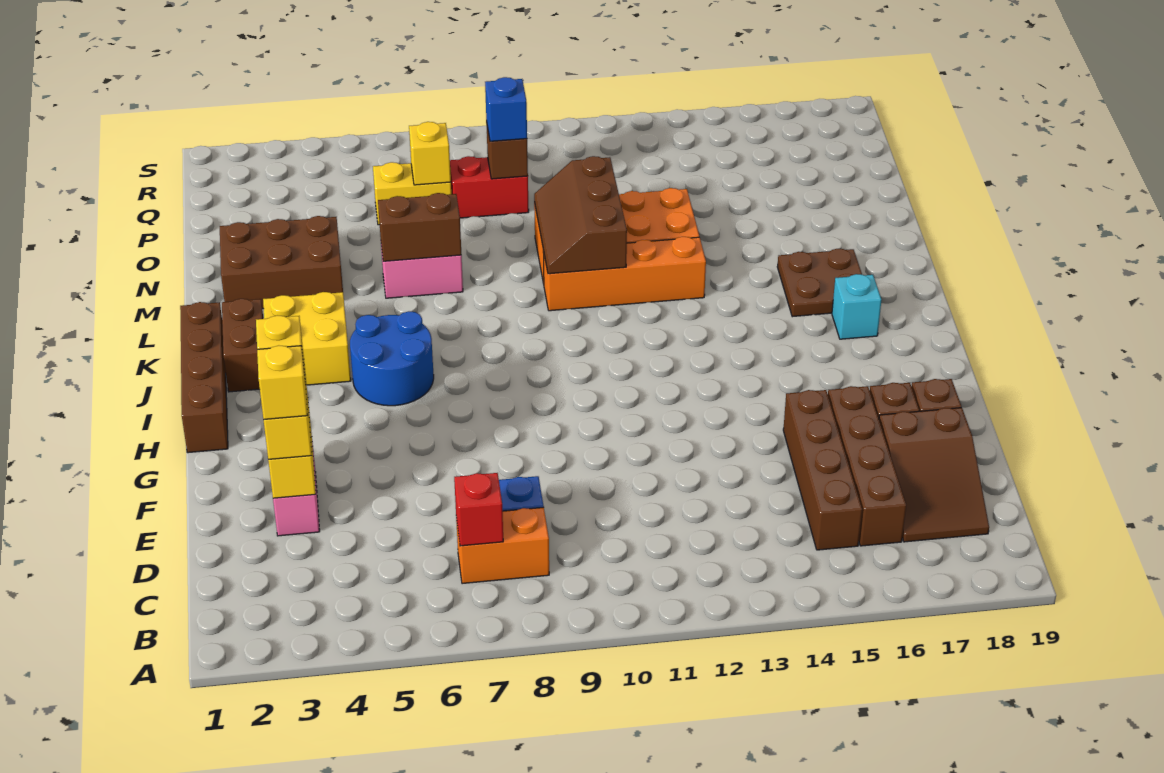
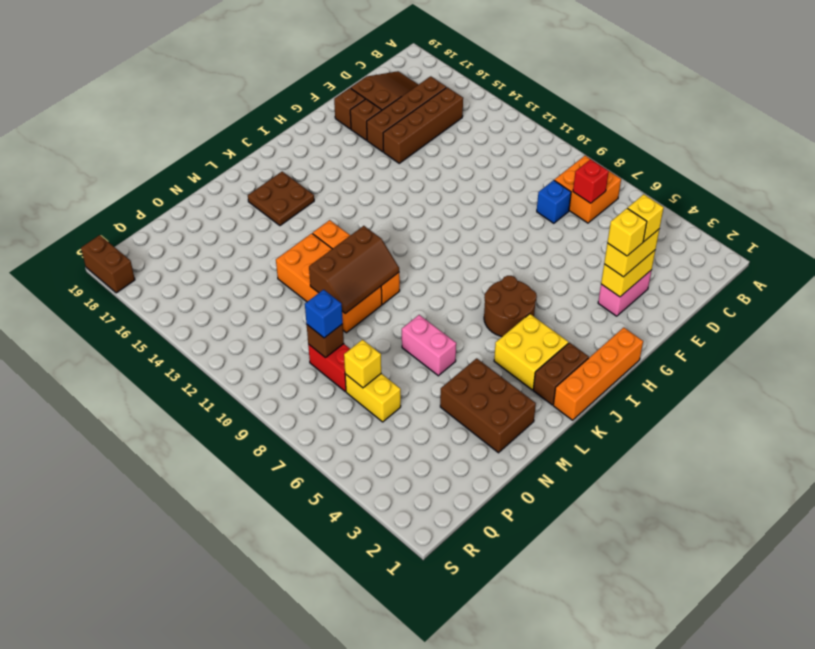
orange 1x2 brick [456,507,549,584] -> orange 2x2 brick [554,156,621,223]
brown 1x4 brick [180,302,228,453] -> orange 1x4 brick [553,328,643,420]
blue 2x2 round brick [350,311,434,406] -> brown 2x2 round brick [484,276,537,337]
cyan 1x1 brick [832,274,882,339] -> none
brown 1x2 brick [378,193,461,261] -> brown 1x2 brick moved to [81,235,135,293]

